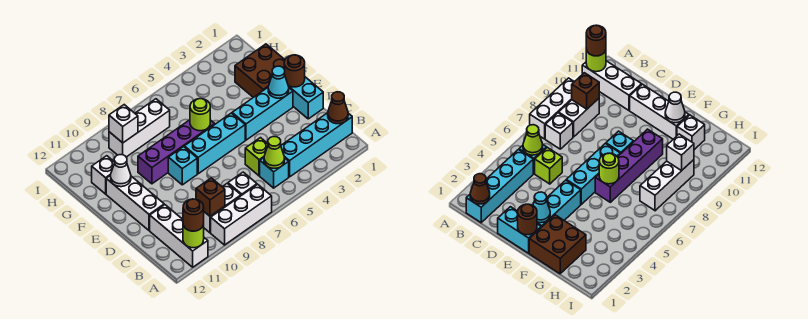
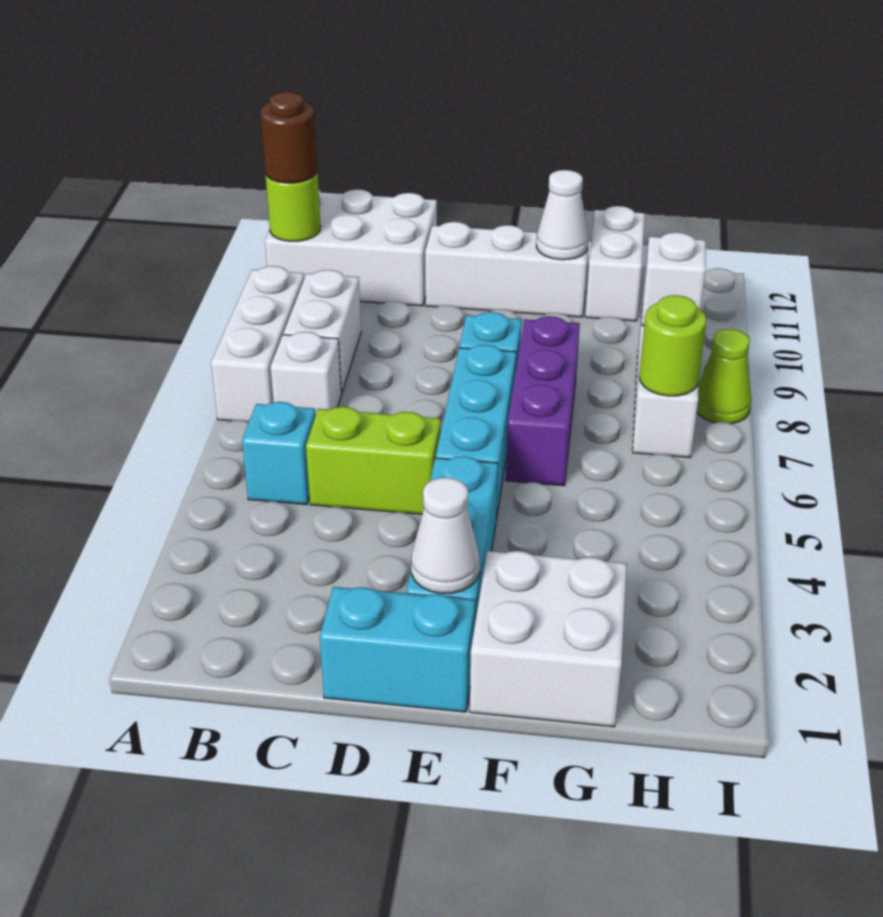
white 1x3 brick [150,205,208,267] -> white 2x3 brick [265,190,437,306]
cyan 1x4 brick [281,113,352,177] -> none
brown 1x1 cone [328,92,348,124] -> none
lime 1x1 cone [264,137,285,168] -> lime 1x1 cone moved to [697,329,751,424]
brown 1x1 brick [196,178,225,216] -> none
lime 1x1 brick [245,138,268,176] -> lime 1x2 brick [306,407,441,514]
brown 1x1 round brick [284,55,305,87] -> none
cyan 1x1 cone [268,66,289,98] -> white 1x1 cone [411,477,480,593]
brown 2x2 brick [235,44,285,97] -> white 2x2 brick [470,551,627,727]
purple 1x4 brick [138,120,215,184] -> purple 1x3 brick [506,316,580,486]
lime 1x1 round brick [190,99,210,131] -> lime 1x1 round brick moved to [639,295,706,396]
white 1x1 brick [92,156,114,194] -> white 1x2 brick [585,206,645,321]

